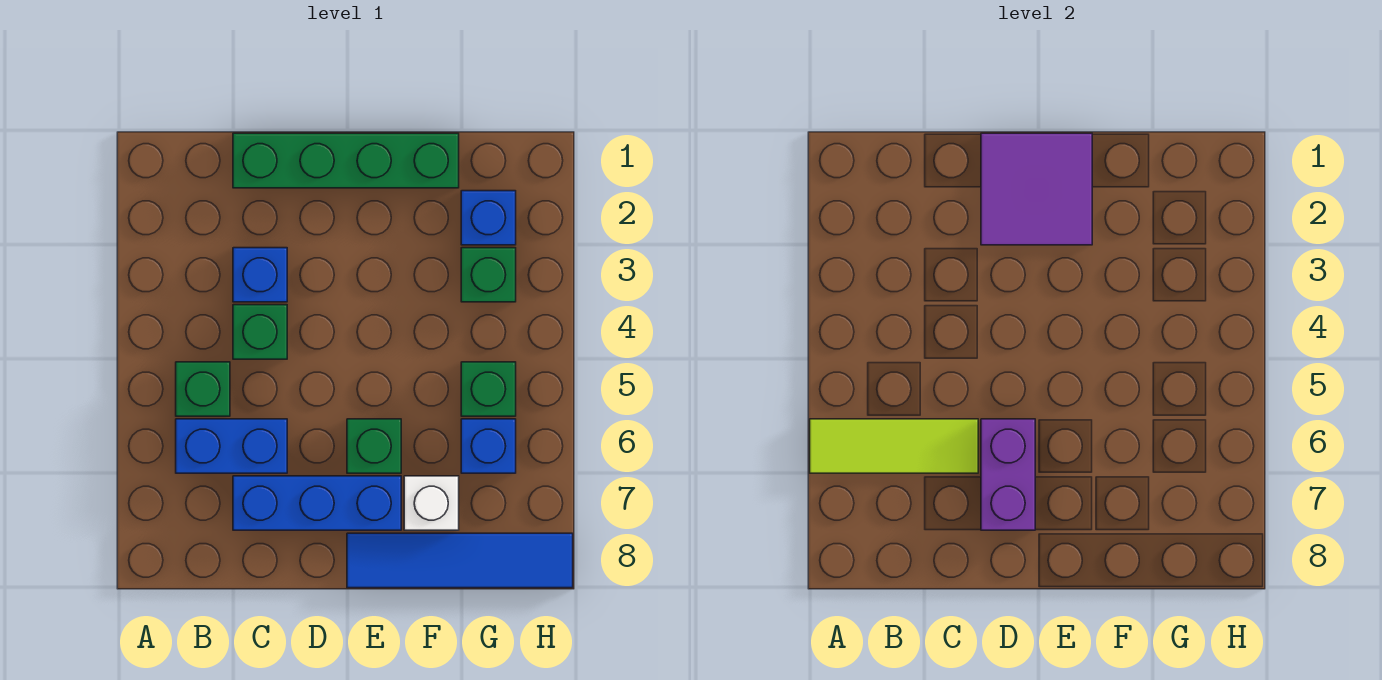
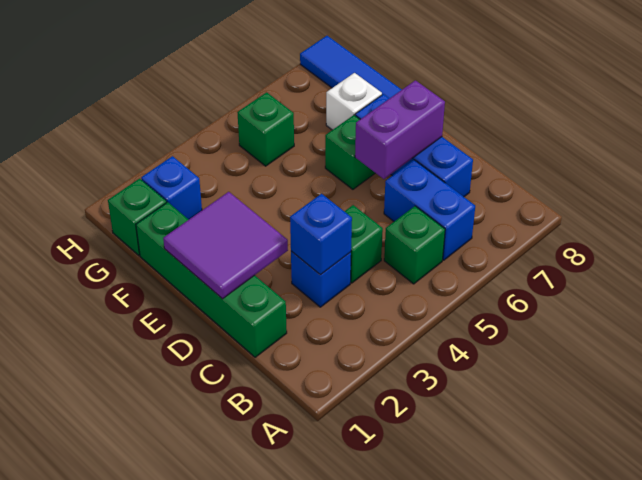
lime 1x3 tile [810,419,978,473] -> none
green 1x1 brick [461,248,516,302] -> green 1x1 brick moved to [108,178,167,255]
blue 1x1 brick [461,419,516,473] -> blue 1x1 brick moved to [290,194,352,275]

